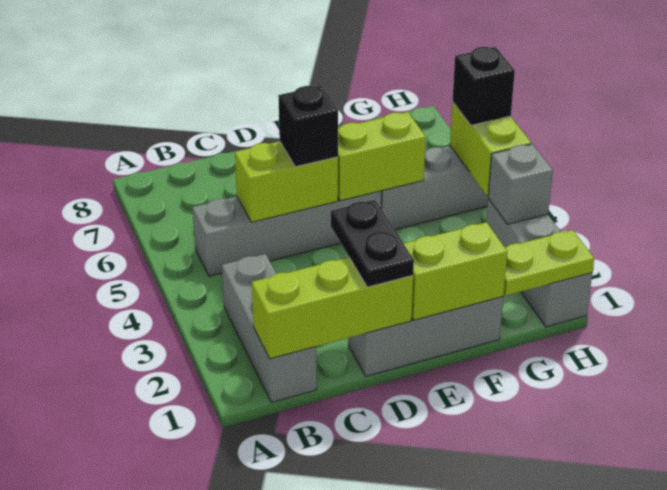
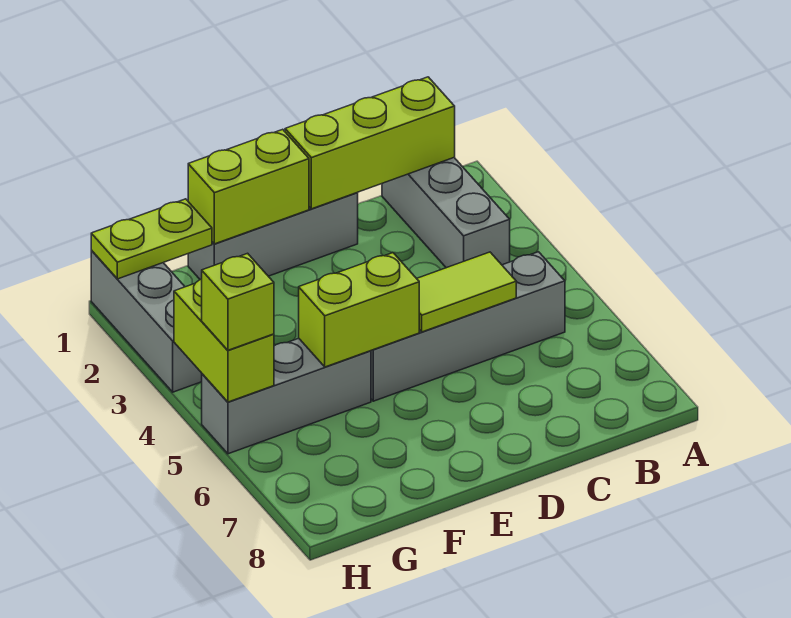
lime 1x2 brick [235,142,338,222] -> lime 1x2 tile [417,252,516,332]
black 1x2 plate [331,200,414,287] -> none
black 1x1 brick [278,86,338,167] -> none
grey 1x1 brick [488,144,553,224] -> none
black 1x1 brick [453,47,515,125] -> lime 1x1 brick [202,253,274,350]

